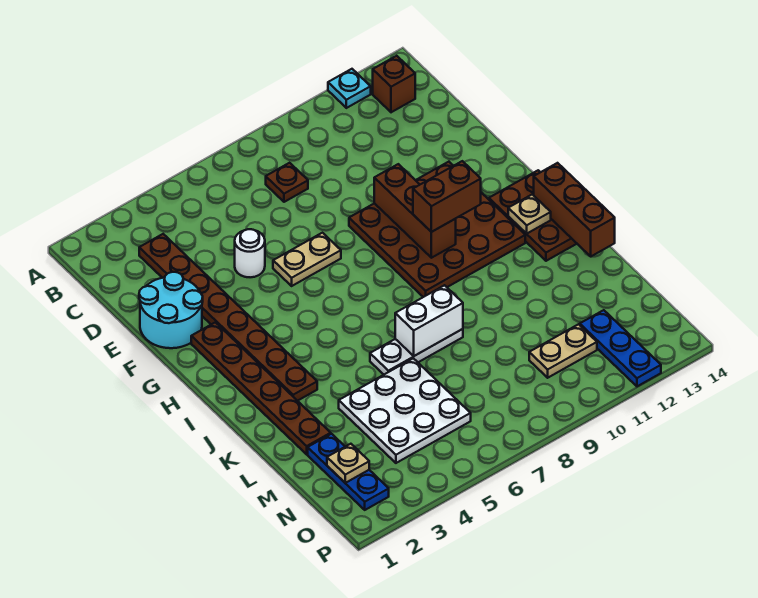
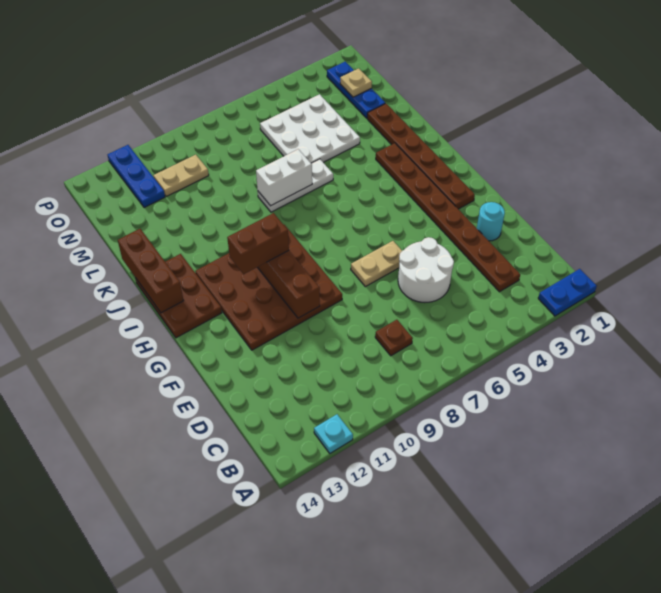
none -> blue 1x2 plate [538,269,597,316]
brown 1x1 brick [373,56,415,112] -> none
cyan 2x2 round brick [139,272,203,348] -> cyan 1x1 round brick [477,202,505,241]
white 1x1 round brick [235,229,265,277] -> white 2x2 round brick [398,237,454,302]
tan 1x1 plate [508,194,551,234] -> none

